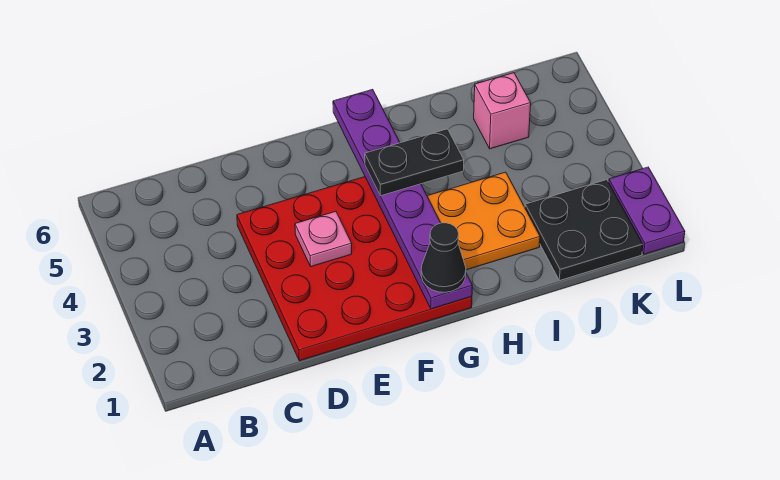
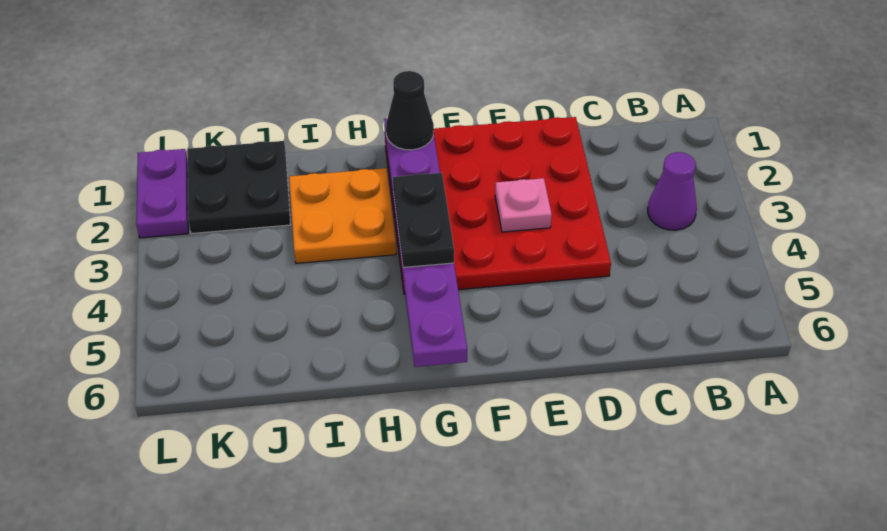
none -> purple 1x1 cone [648,152,697,230]
black 1x2 plate [365,129,464,196] -> black 1x2 plate turned to [393,173,454,267]
pink 1x1 brick [474,73,531,149] -> none

